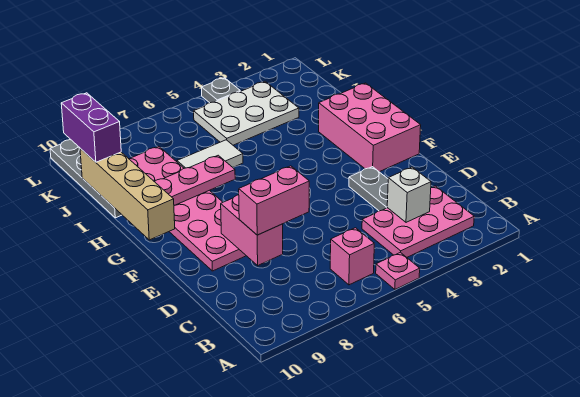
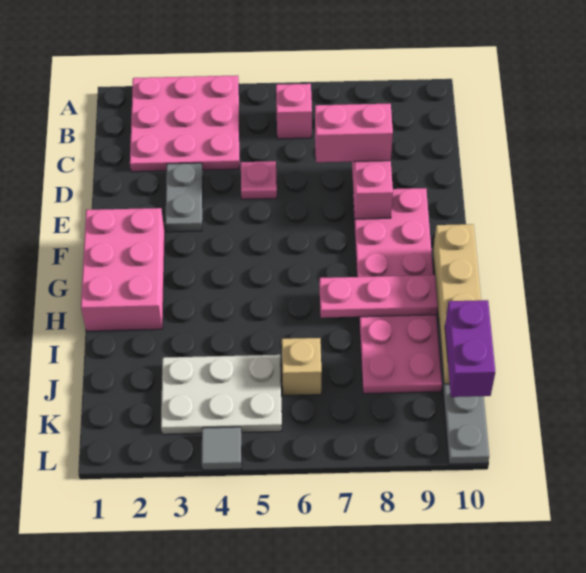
pink 1x1 plate [376,252,420,289] -> pink 1x1 plate moved to [241,161,277,199]
pink 2x3 plate [362,186,474,257] -> pink 3x3 plate [130,75,239,172]
white 1x1 brick [387,167,431,222] -> none
white 1x2 tile [177,140,243,168] -> none
none -> tan 1x1 brick [282,338,322,396]
grey 1x1 plate [202,78,240,103] -> grey 1x1 tile [202,427,242,470]

